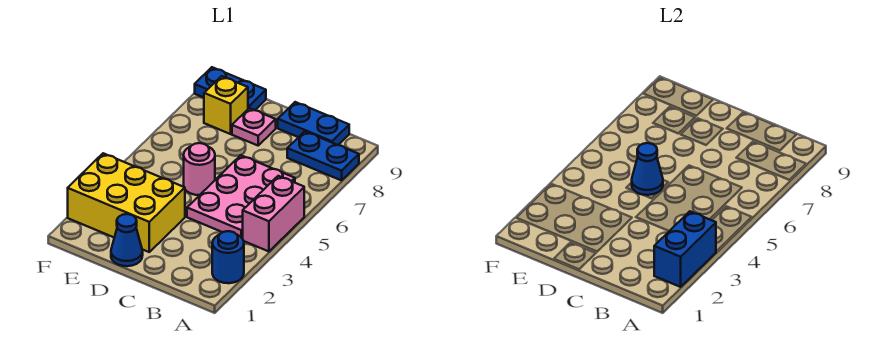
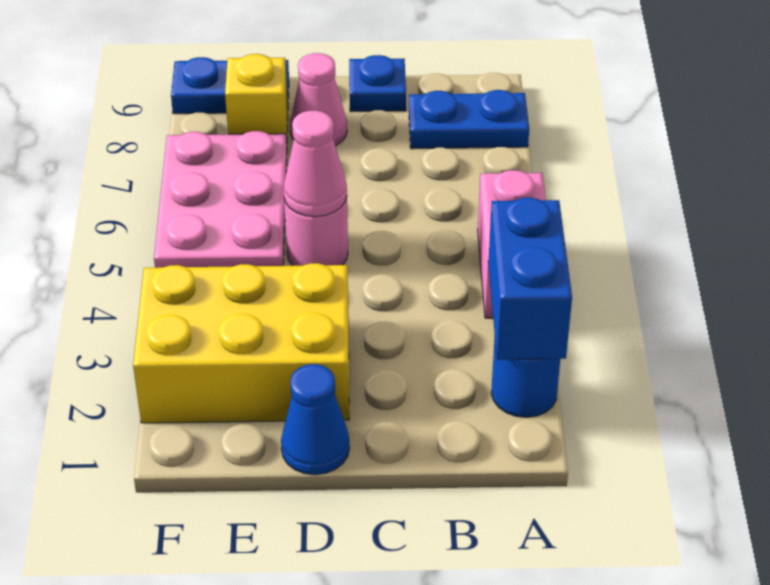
pink 2x3 plate [187,155,295,239] -> pink 2x3 plate moved to [154,131,287,268]
blue 1x2 plate [278,102,349,145] -> blue 1x1 plate [349,55,406,112]
blue 1x1 cone [632,143,663,195] -> pink 1x1 cone [283,110,347,217]
pink 1x1 plate [232,108,276,145] -> pink 1x1 cone [290,53,347,146]

